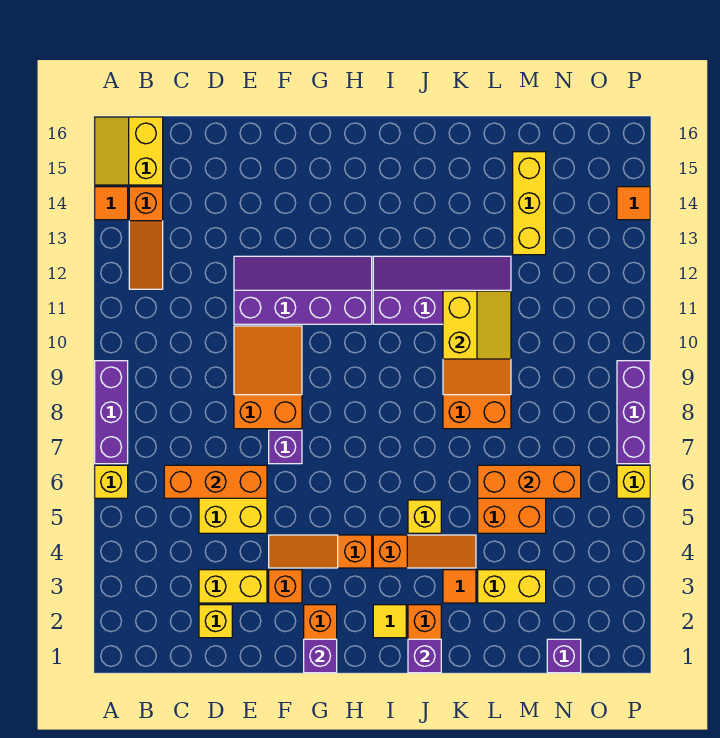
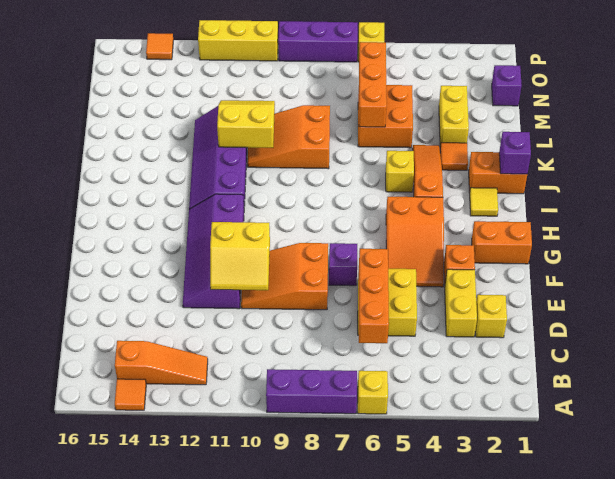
yellow 2x2 slope [95,117,163,185] -> yellow 2x2 slope moved to [210,222,270,290]
orange 1x3 slope [269,535,372,568] -> orange 2x3 slope [386,197,444,287]
purple 1x1 brick [304,639,337,673] -> none
yellow 1x3 brick [513,152,546,255] -> yellow 1x3 brick moved to [198,20,278,61]

